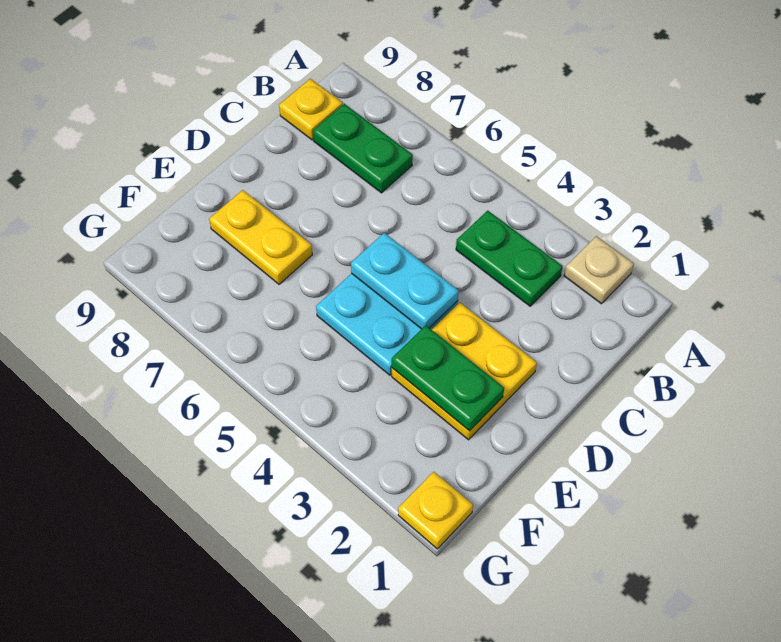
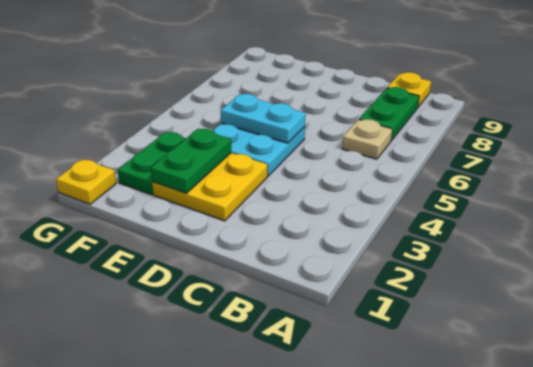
tan 1x1 plate [564,236,634,304] -> tan 1x1 plate moved to [342,119,392,159]
green 1x2 plate [456,211,563,306] -> green 1x2 plate moved to [118,132,186,195]
cyan 1x2 plate [351,233,459,329] -> cyan 1x2 plate turned to [221,94,306,143]
yellow 1x2 plate [209,190,312,284] -> none

